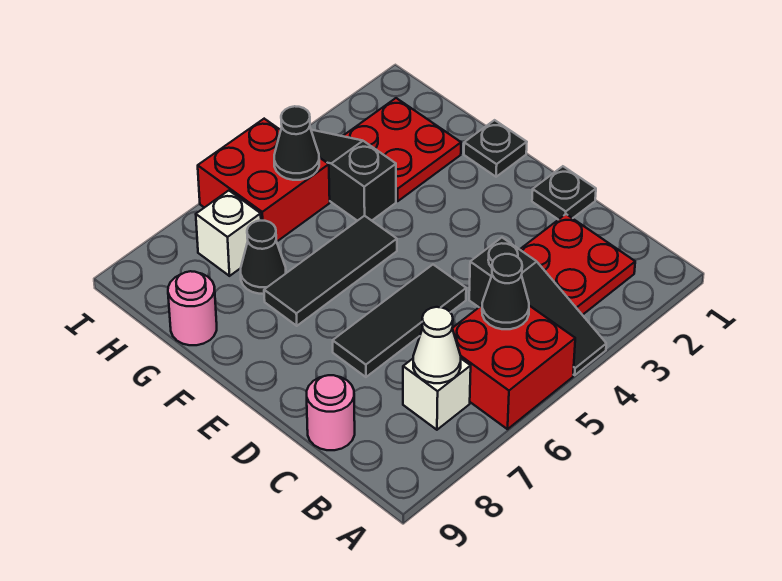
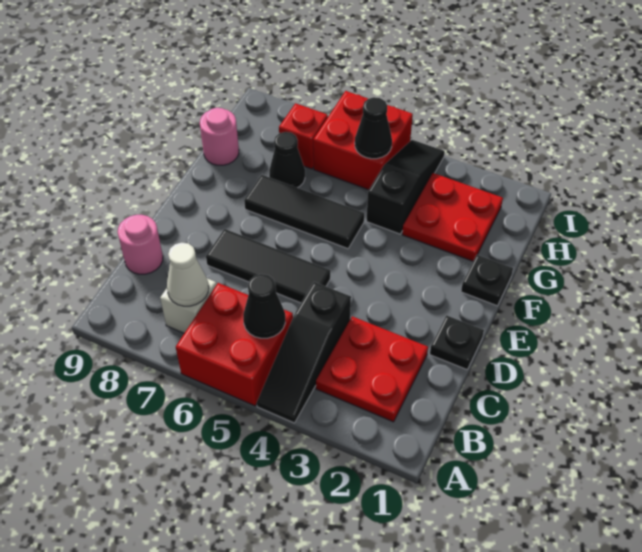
white 1x1 brick [196,191,261,276] -> red 1x1 brick [279,103,328,169]

